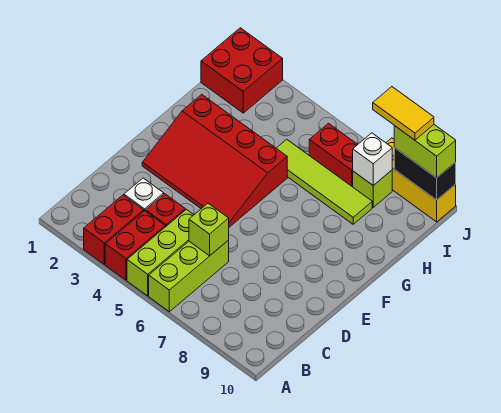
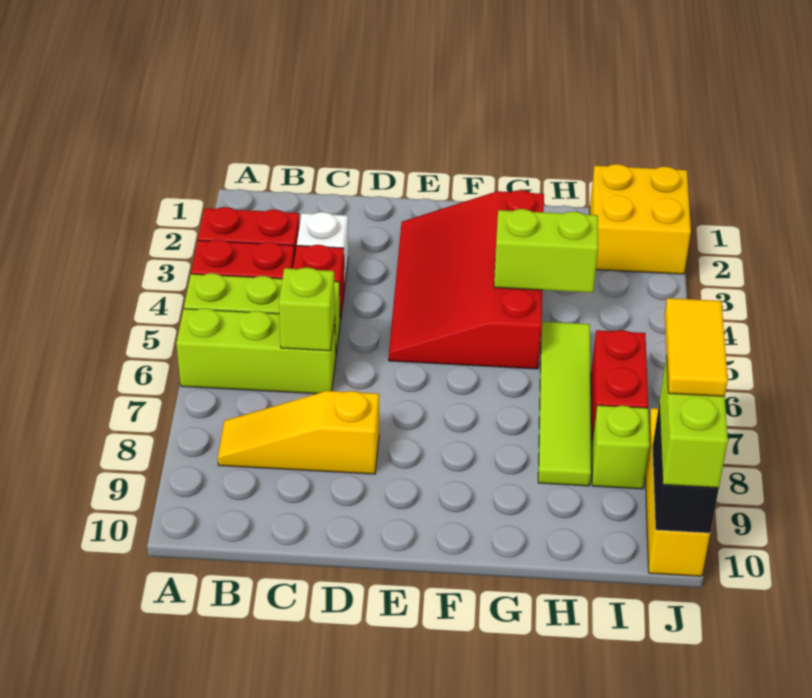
none -> yellow 1x3 slope [218,391,379,474]
none -> lime 1x2 brick [494,209,598,293]
red 2x2 brick [201,28,283,113] -> yellow 2x2 brick [590,164,691,274]
white 1x1 brick [353,133,392,185] -> none

